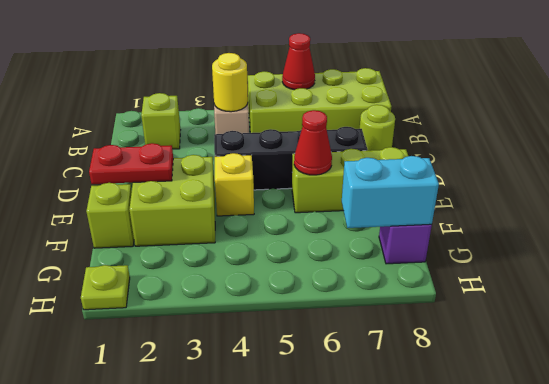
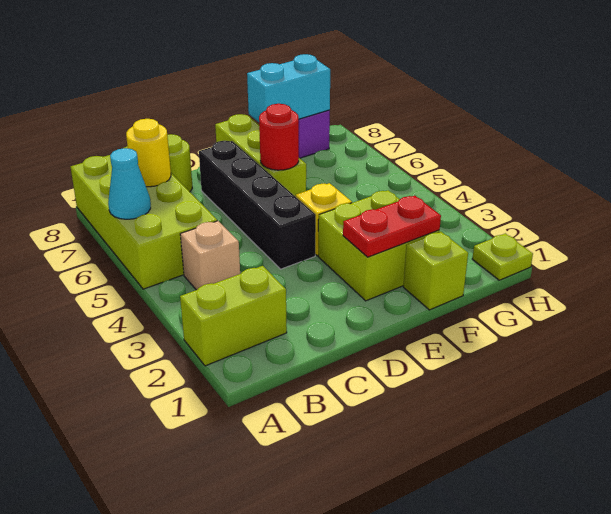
red 1x1 cone [282,33,315,90] -> cyan 1x1 cone [108,148,151,219]
lime 1x1 brick [141,93,180,149] -> lime 1x2 brick [180,266,287,366]
yellow 1x1 round brick [212,53,248,112] -> yellow 1x1 round brick moved to [126,119,171,187]
red 1x2 plate [89,143,173,184] -> red 1x2 plate turned to [343,196,441,257]
red 1x1 cone [294,110,332,175] -> red 1x1 round brick [259,104,299,170]
cyan 1x2 brick [342,156,439,228] -> cyan 1x2 brick turned to [247,54,330,122]

